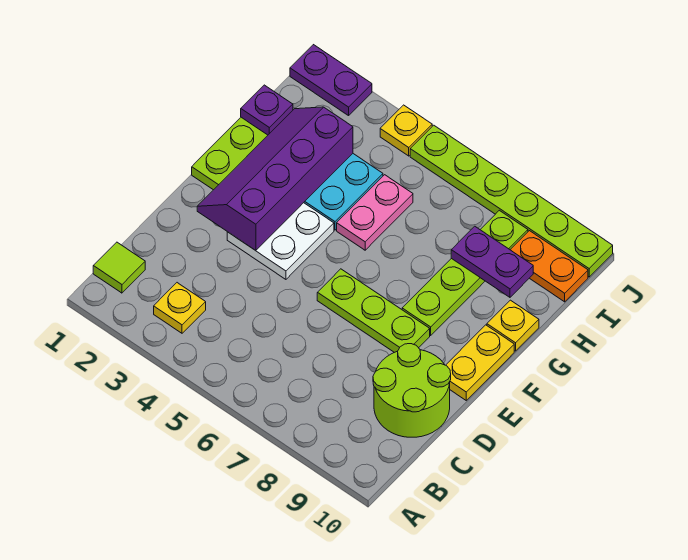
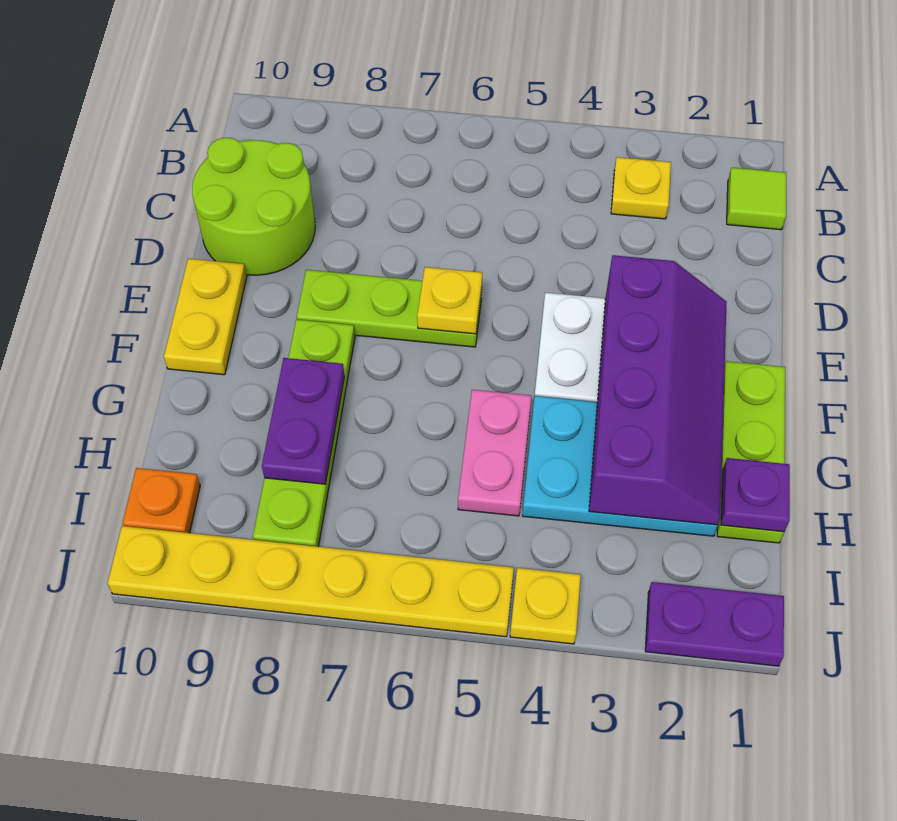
yellow 1x1 plate [487,300,539,351] -> yellow 1x1 plate moved to [417,267,482,334]
purple 1x2 plate [451,226,533,297] -> purple 1x2 plate turned to [262,358,344,484]
orange 1x2 plate [511,231,588,302] -> orange 1x1 plate [123,468,200,533]
lime 1x6 plate [410,125,613,277] -> yellow 1x6 plate [108,526,514,637]

